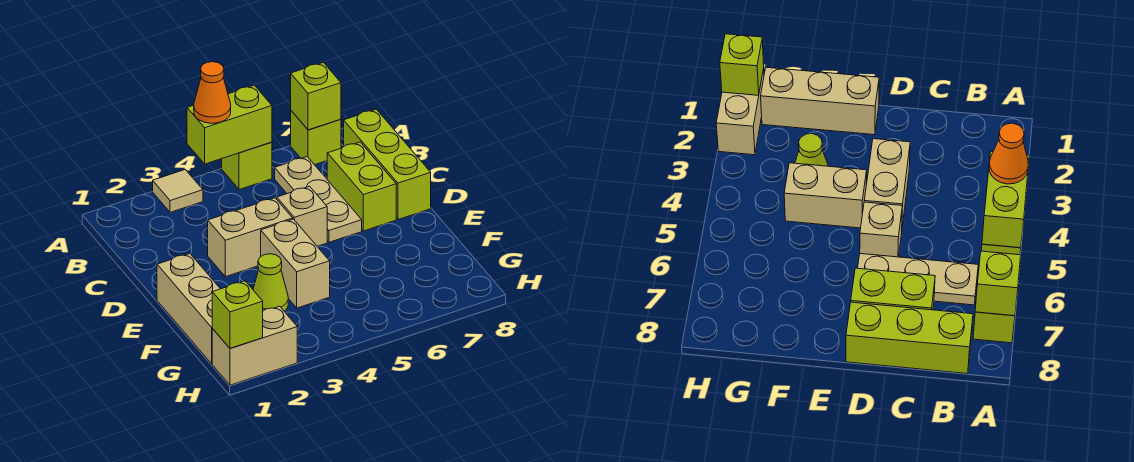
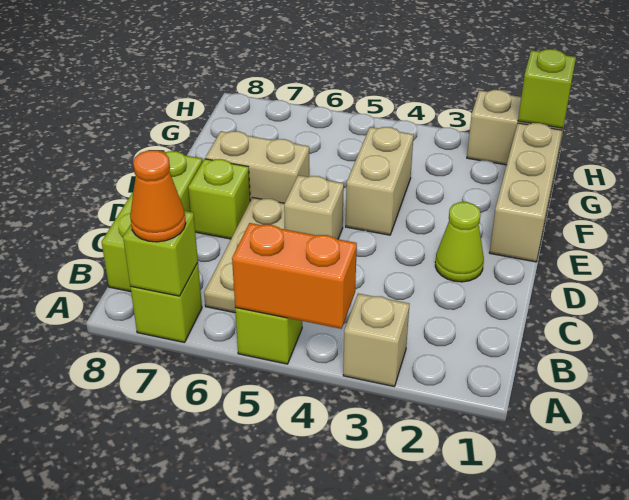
tan 1x1 tile [153,170,203,212] -> tan 1x1 brick [343,293,410,387]
lime 1x2 brick [187,85,272,164] -> orange 1x2 brick [232,223,357,329]
orange 1x1 cone [194,62,231,123] -> orange 1x1 cone moved to [130,150,186,242]
lime 1x2 brick [327,142,396,231] -> lime 1x1 brick [188,159,250,239]
tan 1x2 brick [208,198,293,277] -> tan 1x2 brick moved to [205,131,309,203]
lime 1x1 cone [253,254,288,311] -> lime 1x1 cone moved to [435,202,484,282]

